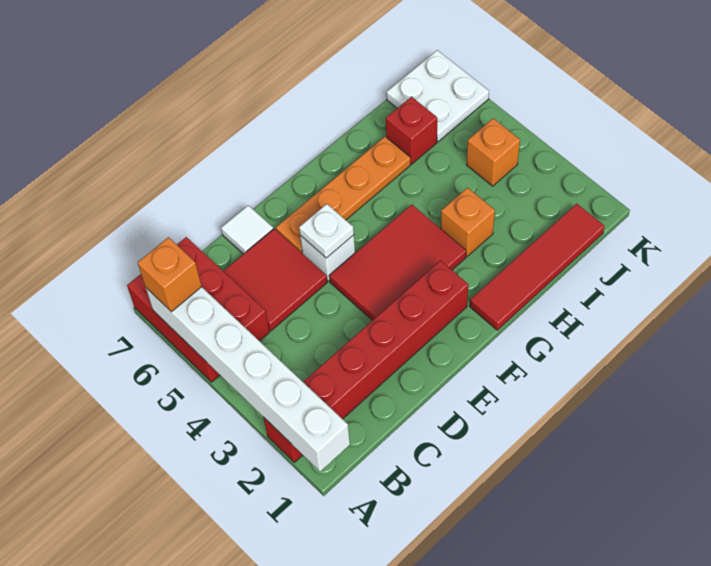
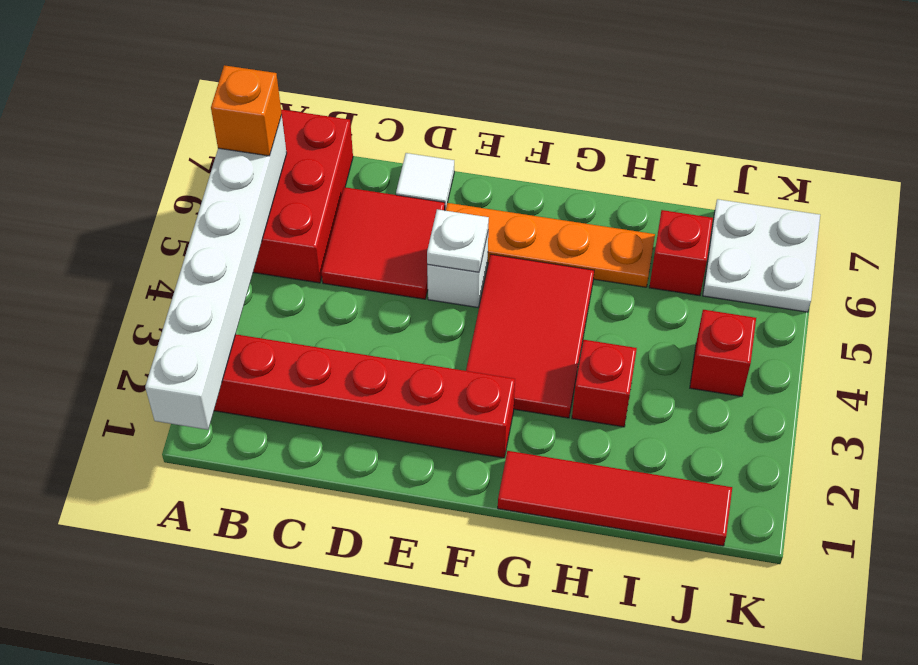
red 2x3 tile [329,205,466,320] -> red 2x3 tile turned to [466,254,594,418]
orange 1x1 brick [441,188,495,256] -> red 1x1 brick [572,340,637,427]
orange 1x1 brick [467,118,520,186] -> red 1x1 brick [690,310,756,396]

